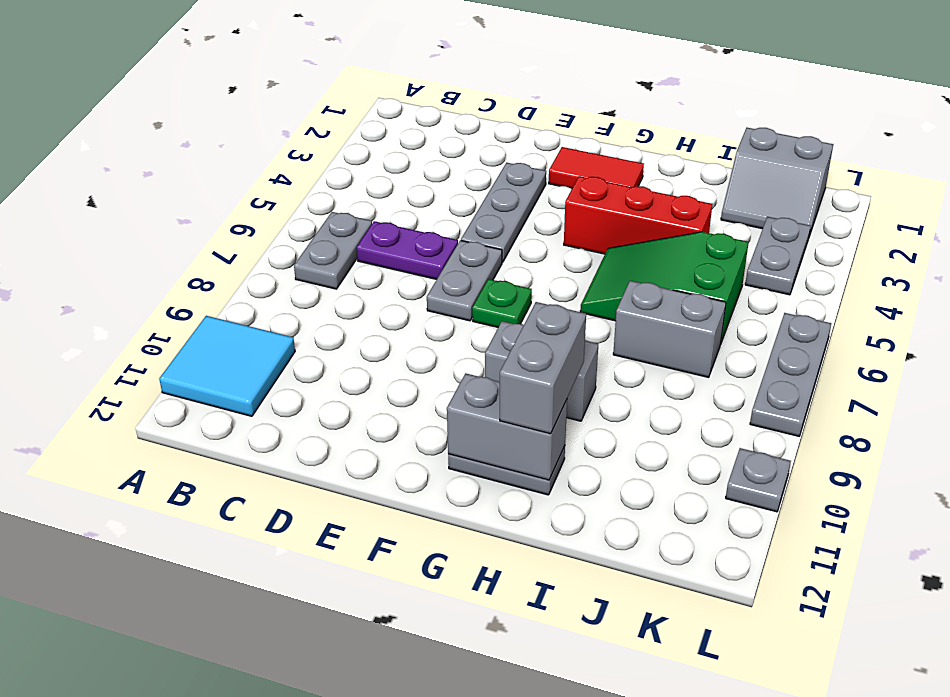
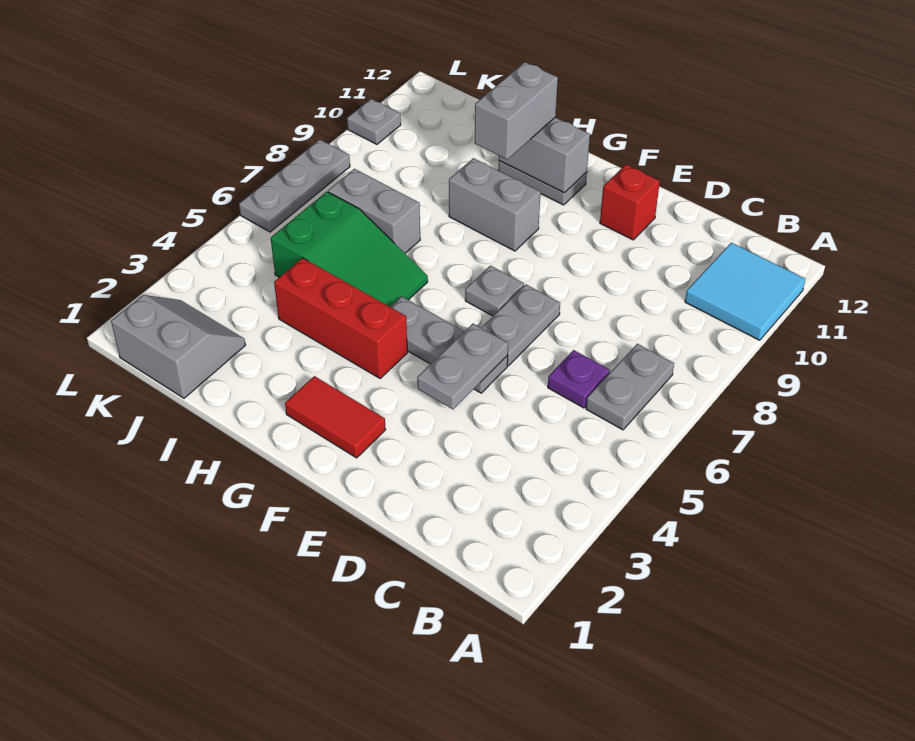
purple 1x2 plate [357,221,458,279] -> purple 1x1 plate [548,350,610,408]
grey 1x3 plate [461,163,546,262] -> grey 1x3 plate turned to [390,296,508,393]
none -> red 1x1 brick [600,165,660,240]
green 1x1 plate [472,279,532,327] -> grey 1x1 plate [465,266,524,316]
grey 1x2 plate [745,217,811,295] -> grey 1x2 plate moved to [417,324,508,409]

